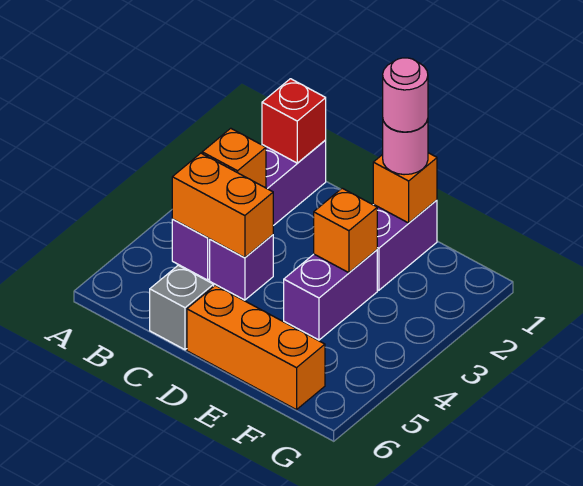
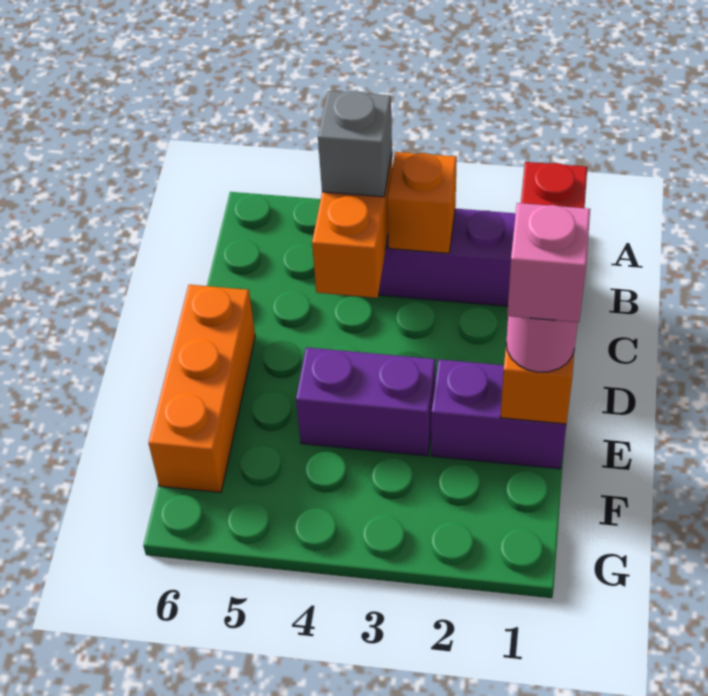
purple 1x1 brick [210,235,273,300] -> none
grey 1x1 brick [150,265,214,350] -> grey 1x1 brick moved to [318,91,392,197]
pink 1x1 round brick [383,58,428,132] -> pink 1x1 brick [507,203,590,322]
orange 1x1 brick [314,188,377,273] -> none

